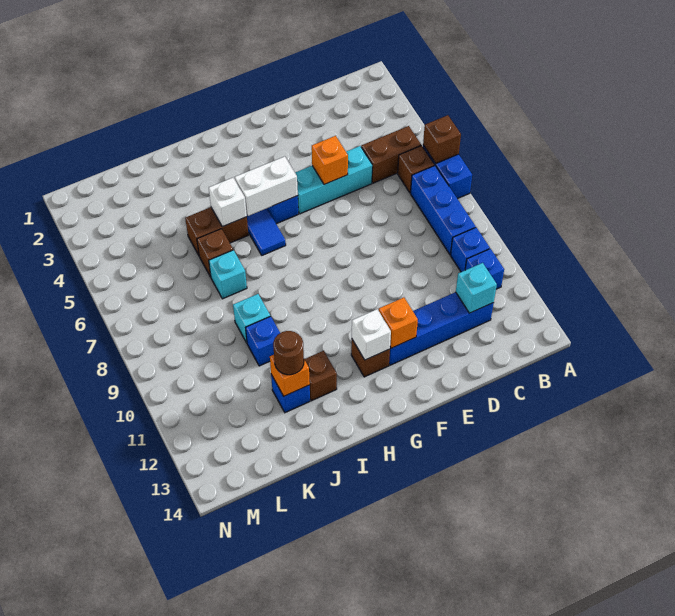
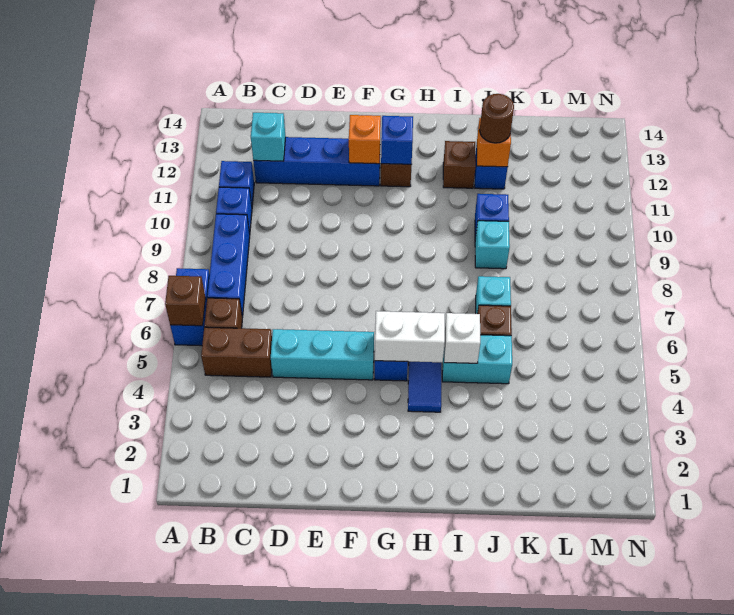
orange 1x1 brick [312,136,348,184] -> none
white 1x1 brick [352,309,391,360] -> blue 1x1 brick [381,116,413,164]
brown 1x2 brick [185,207,248,255] -> cyan 1x2 brick [442,335,512,384]

